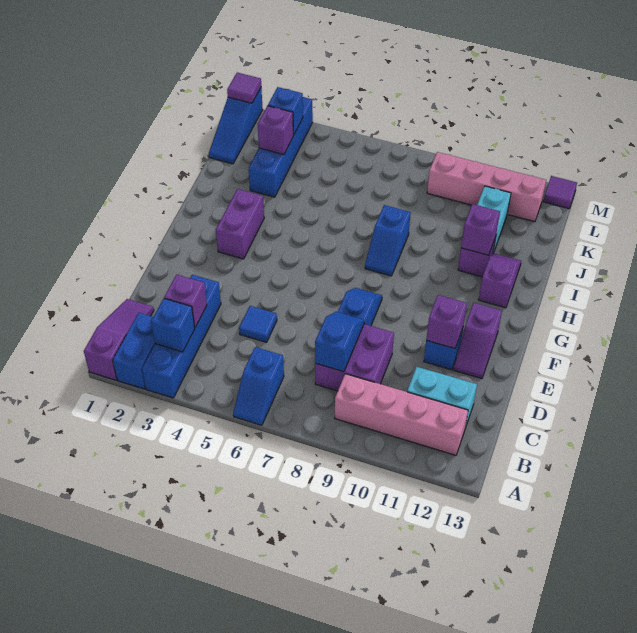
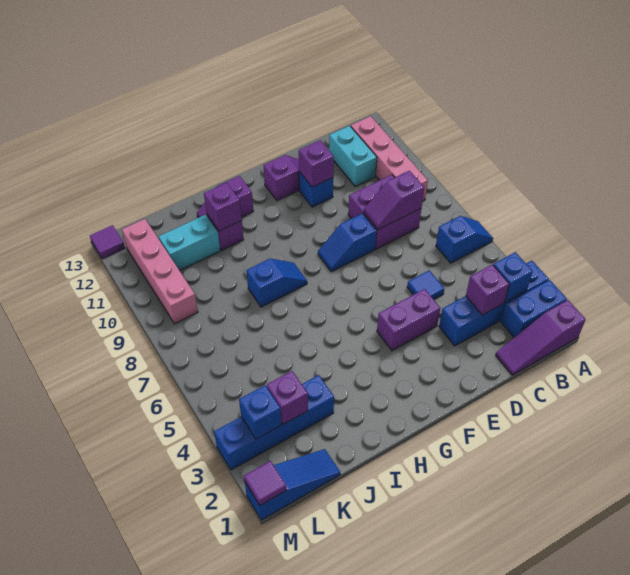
blue 1x2 slope [315,312,364,372] -> purple 1x2 slope [364,171,424,229]
purple 1x2 brick [216,189,264,259] -> purple 1x2 brick moved to [377,289,440,351]

